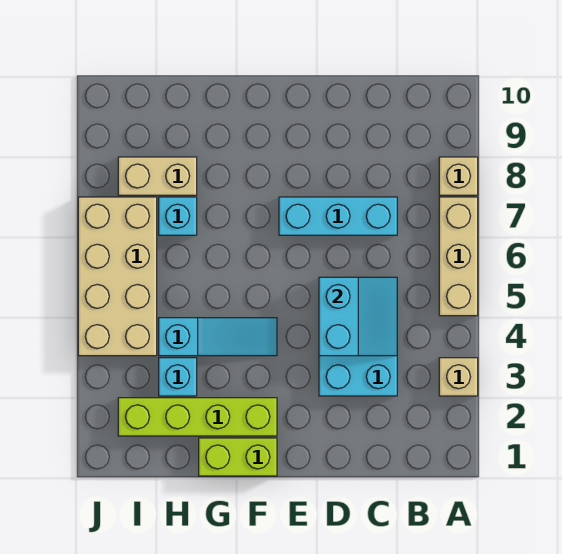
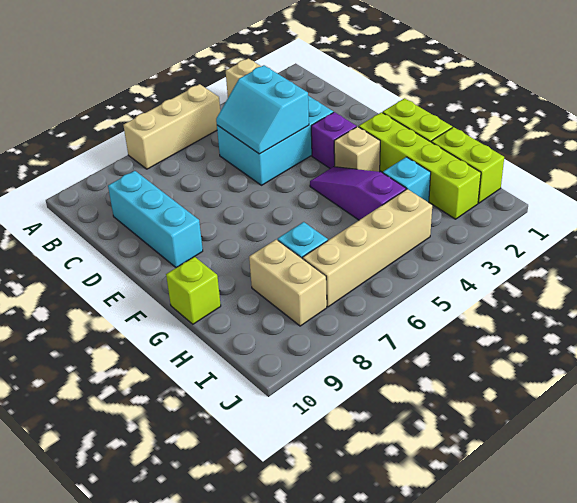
tan 1x1 brick [439,157,478,195] -> tan 1x1 brick moved to [334,127,380,172]
cyan 2x2 slope [319,277,397,356] -> cyan 2x2 slope turned to [216,65,309,154]
cyan 1x3 brick [279,197,397,235] -> cyan 1x3 brick moved to [108,171,203,268]
none -> purple 1x1 brick [311,112,356,168]
cyan 1x3 slope [159,318,277,356] -> purple 1x3 slope [310,167,406,220]
none -> lime 1x1 brick [166,257,221,324]
none -> lime 1x2 brick [431,127,504,203]
tan 2x4 brick [78,197,157,356] -> tan 1x4 brick [303,189,432,307]

